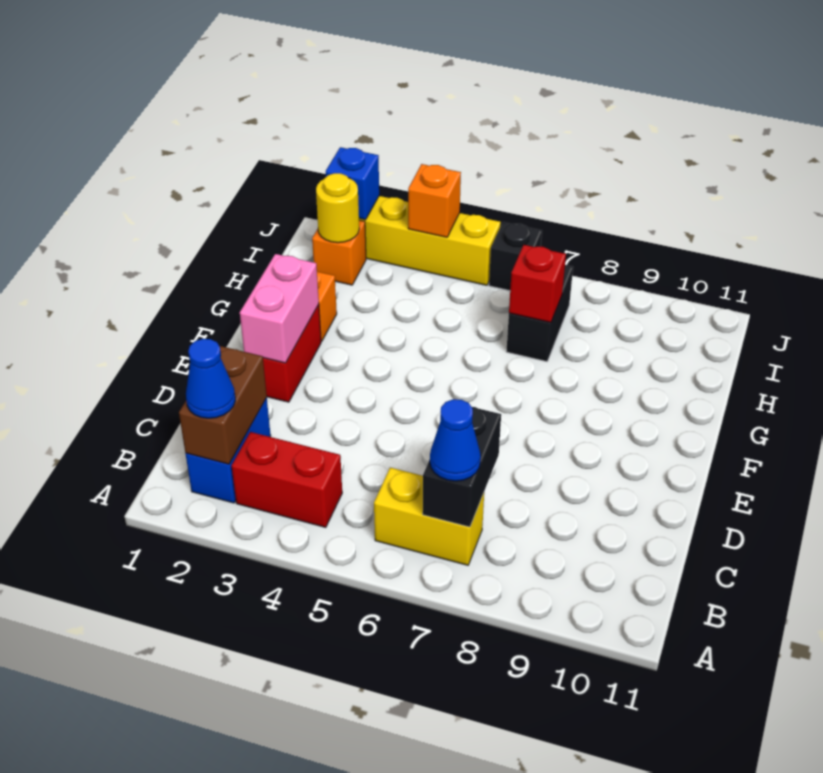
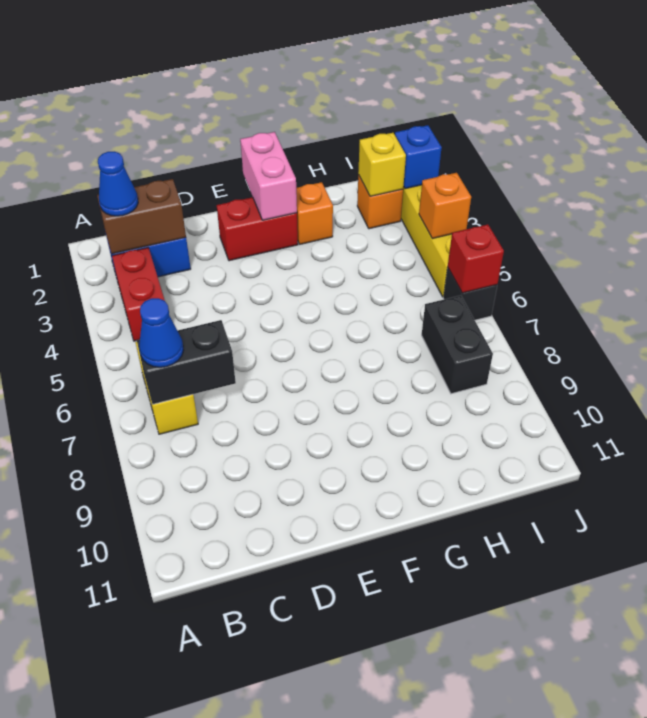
pink 1x2 brick [240,254,319,363] -> pink 1x2 brick turned to [240,132,297,220]
black 1x2 brick [506,265,573,361] -> black 1x2 brick turned to [422,295,493,394]
red 1x1 brick [509,245,566,322] -> red 1x1 brick moved to [448,224,504,293]
yellow 1x1 round brick [316,173,359,243] -> yellow 1x1 brick [358,133,406,196]

